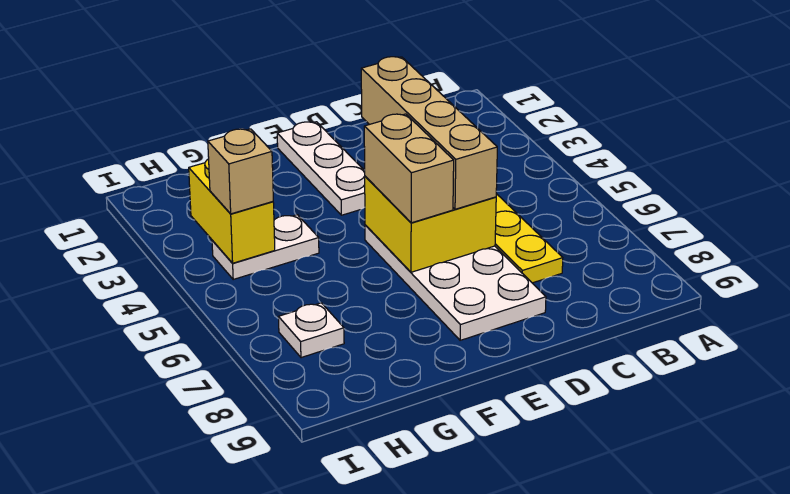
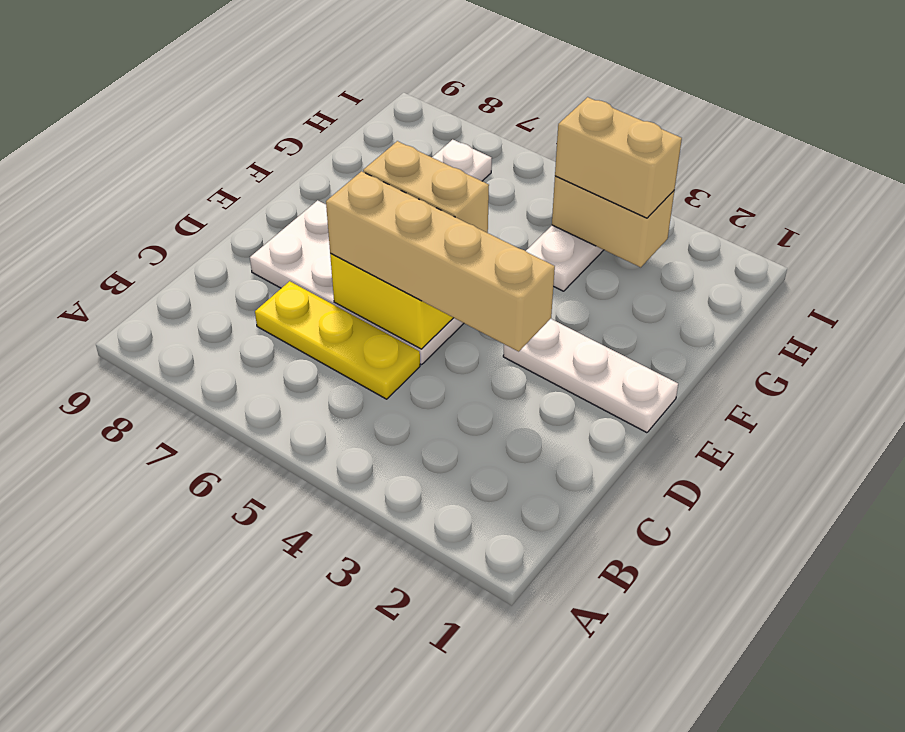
yellow 1x2 brick [189,159,275,263] -> tan 1x2 brick [552,176,674,267]
tan 1x1 brick [208,129,273,214] -> tan 1x2 brick [555,97,682,218]

